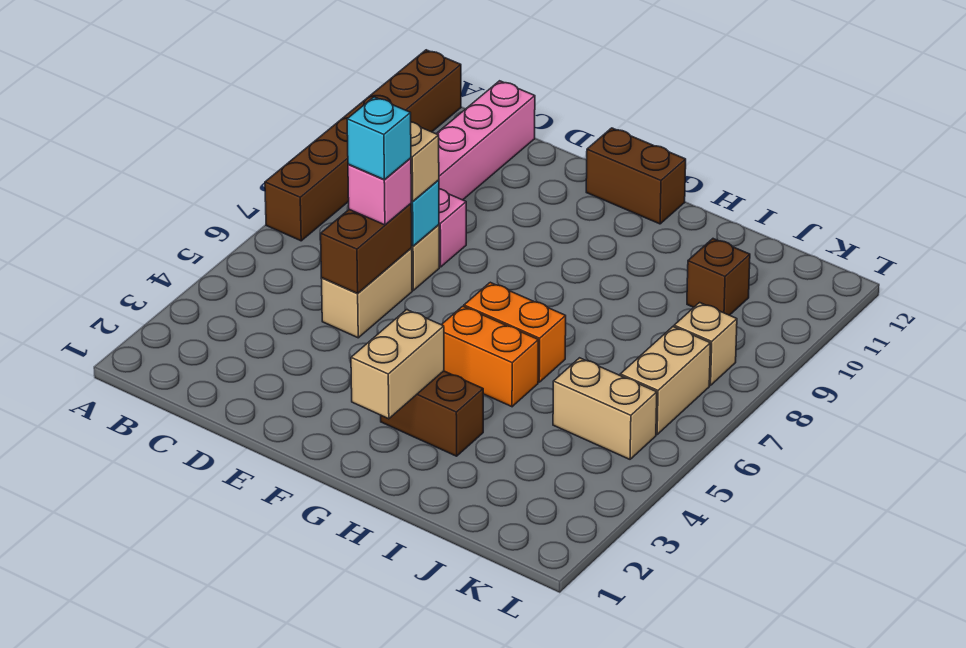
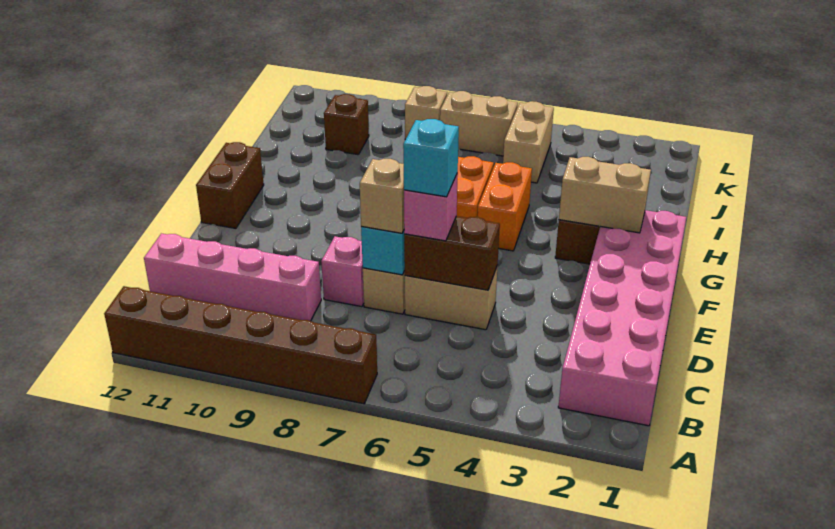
none -> pink 2x6 brick [558,210,686,426]

